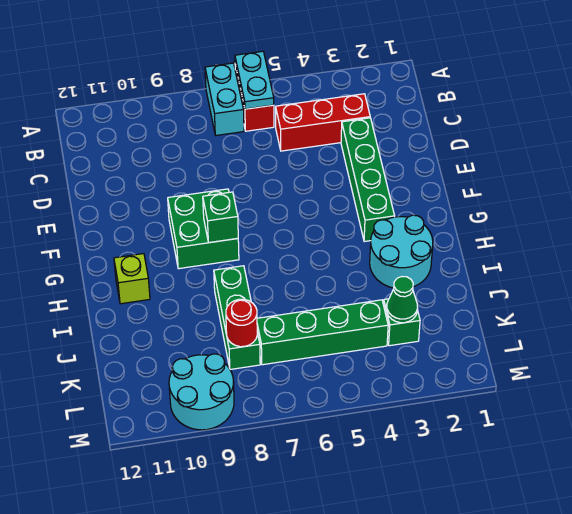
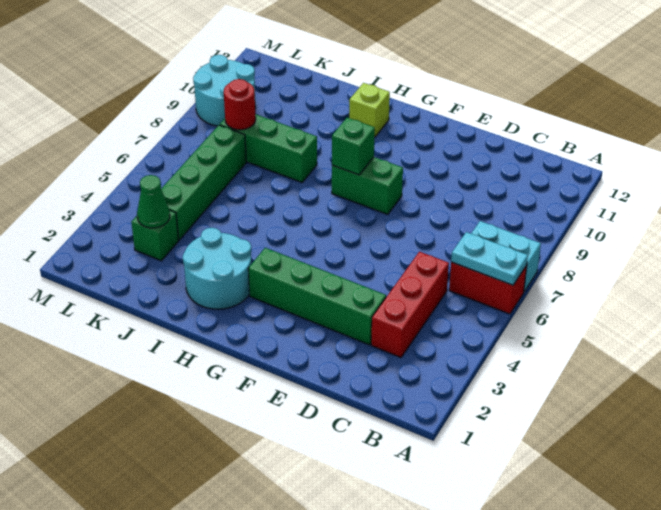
green 2x2 brick [168,189,239,269] -> green 1x2 brick [332,157,403,214]

